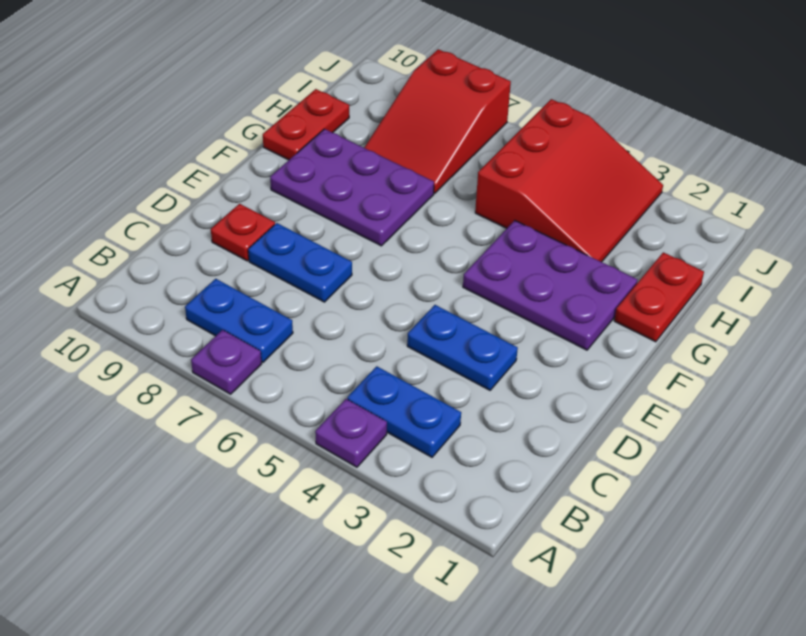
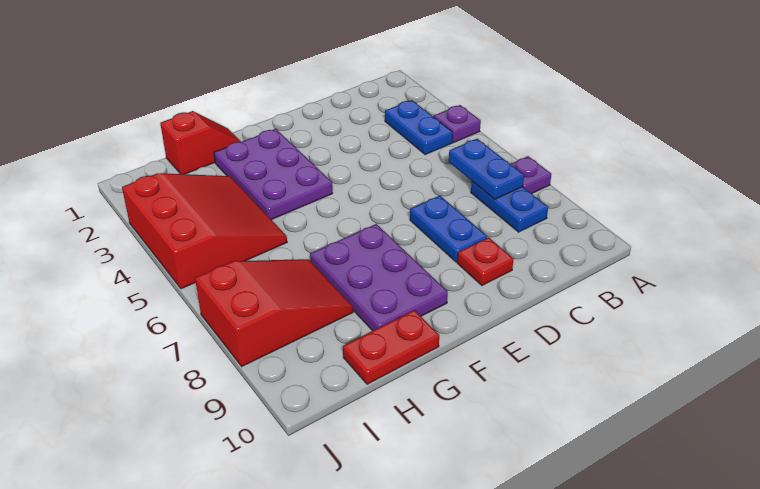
blue 1x2 plate [407,305,518,390] -> blue 1x2 plate moved to [449,139,524,199]
red 1x2 plate [614,252,704,342] -> red 1x2 slope [160,111,241,174]
red 3x3 slope [475,99,663,262] -> red 3x3 slope turned to [122,173,287,289]

